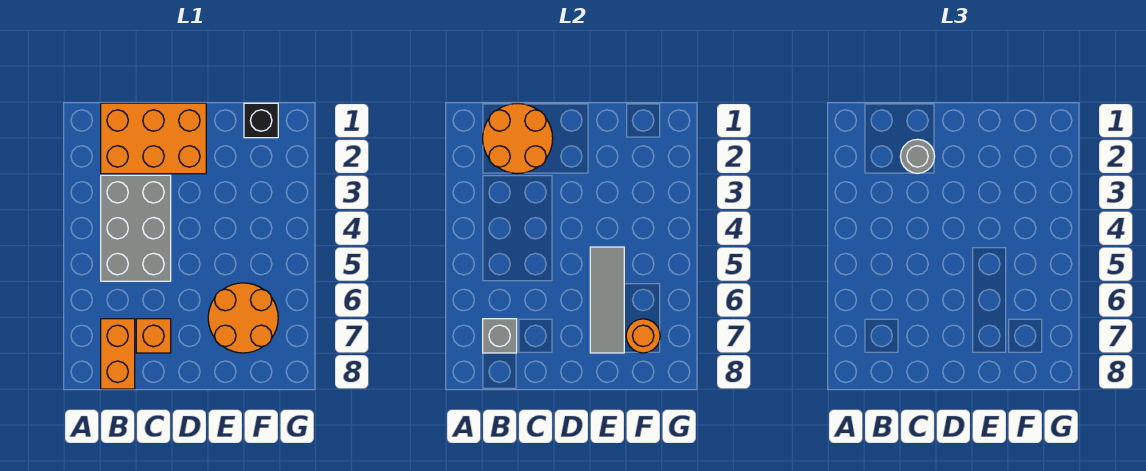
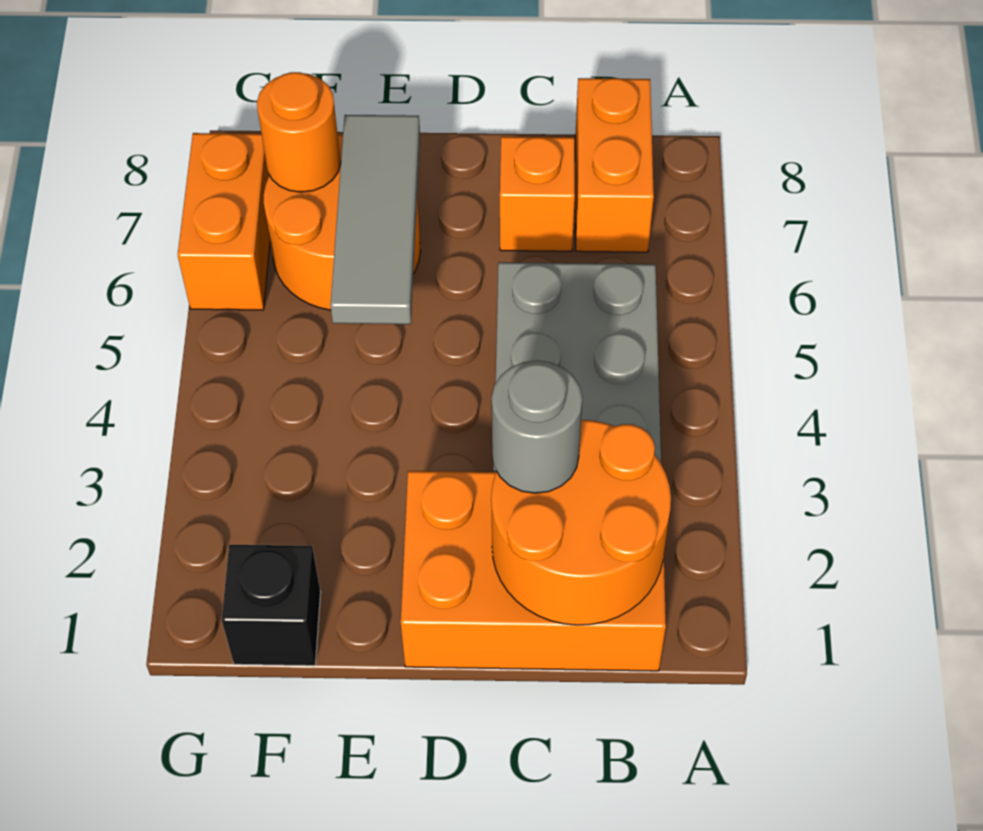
grey 1x1 brick [483,319,517,353] -> none
none -> orange 1x2 brick [178,133,270,310]

